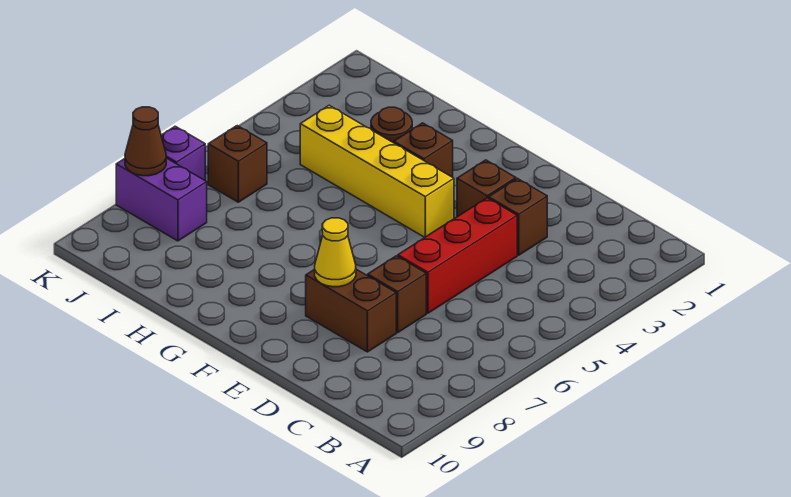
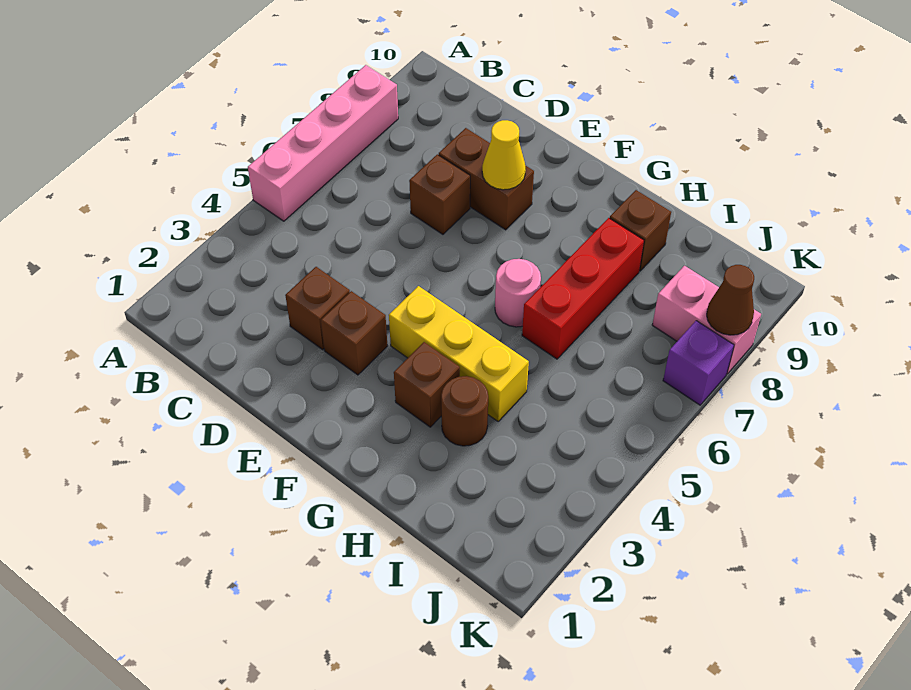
none -> pink 1x4 brick [248,65,398,221]
red 1x3 brick [398,198,517,313] -> red 1x3 brick moved to [522,218,644,359]
yellow 1x4 brick [300,105,454,238] -> yellow 1x3 brick [389,286,529,421]
none -> pink 1x1 round brick [495,259,541,327]
brown 1x1 brick [208,126,267,202] -> brown 1x1 brick moved to [610,190,671,271]
purple 1x2 brick [116,158,207,241] -> pink 1x2 brick [652,266,761,374]

